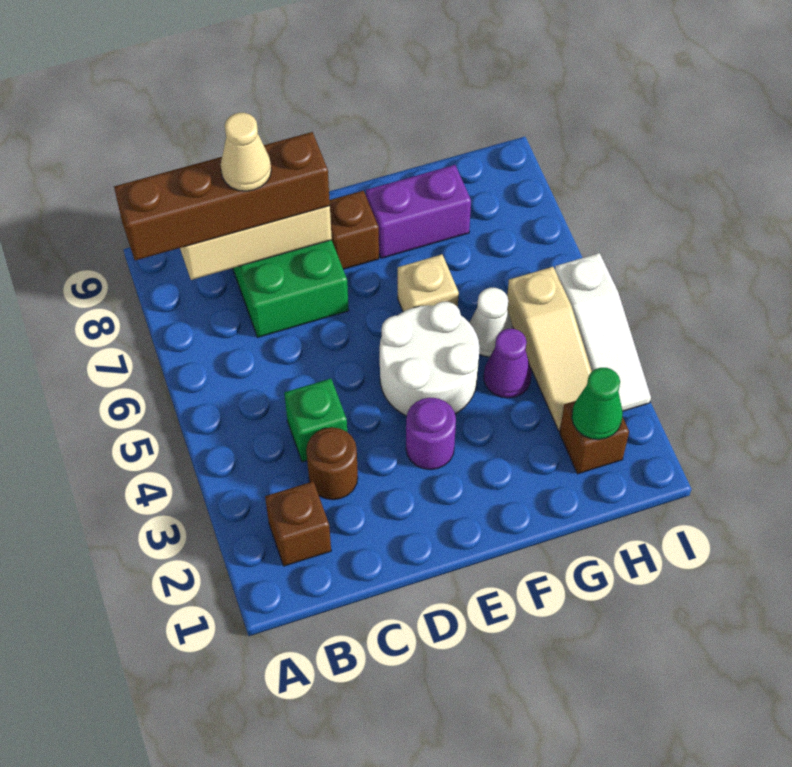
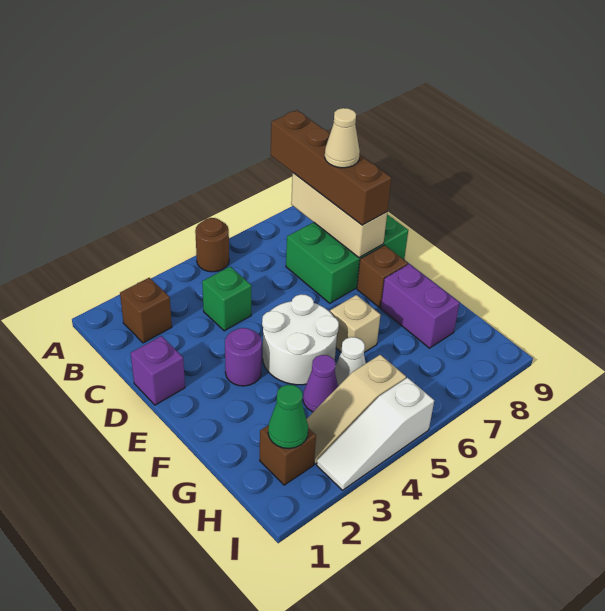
brown 1x1 round brick [306,427,358,500] -> brown 1x1 round brick moved to [195,218,229,272]
none -> purple 1x1 brick [131,336,185,405]

